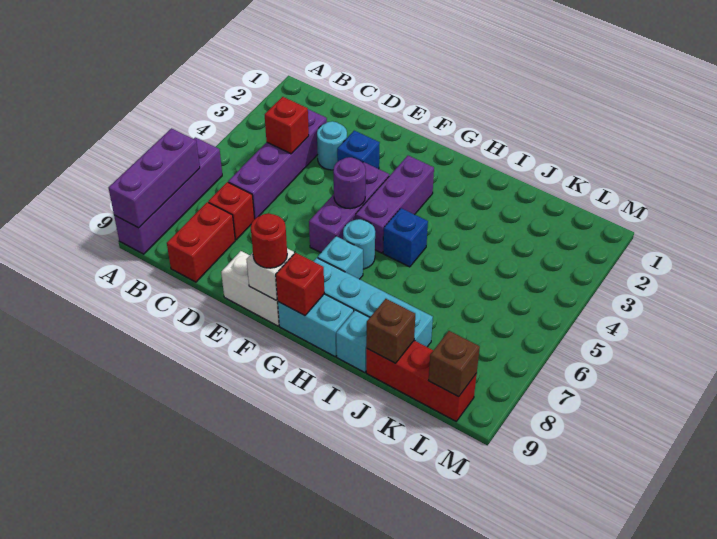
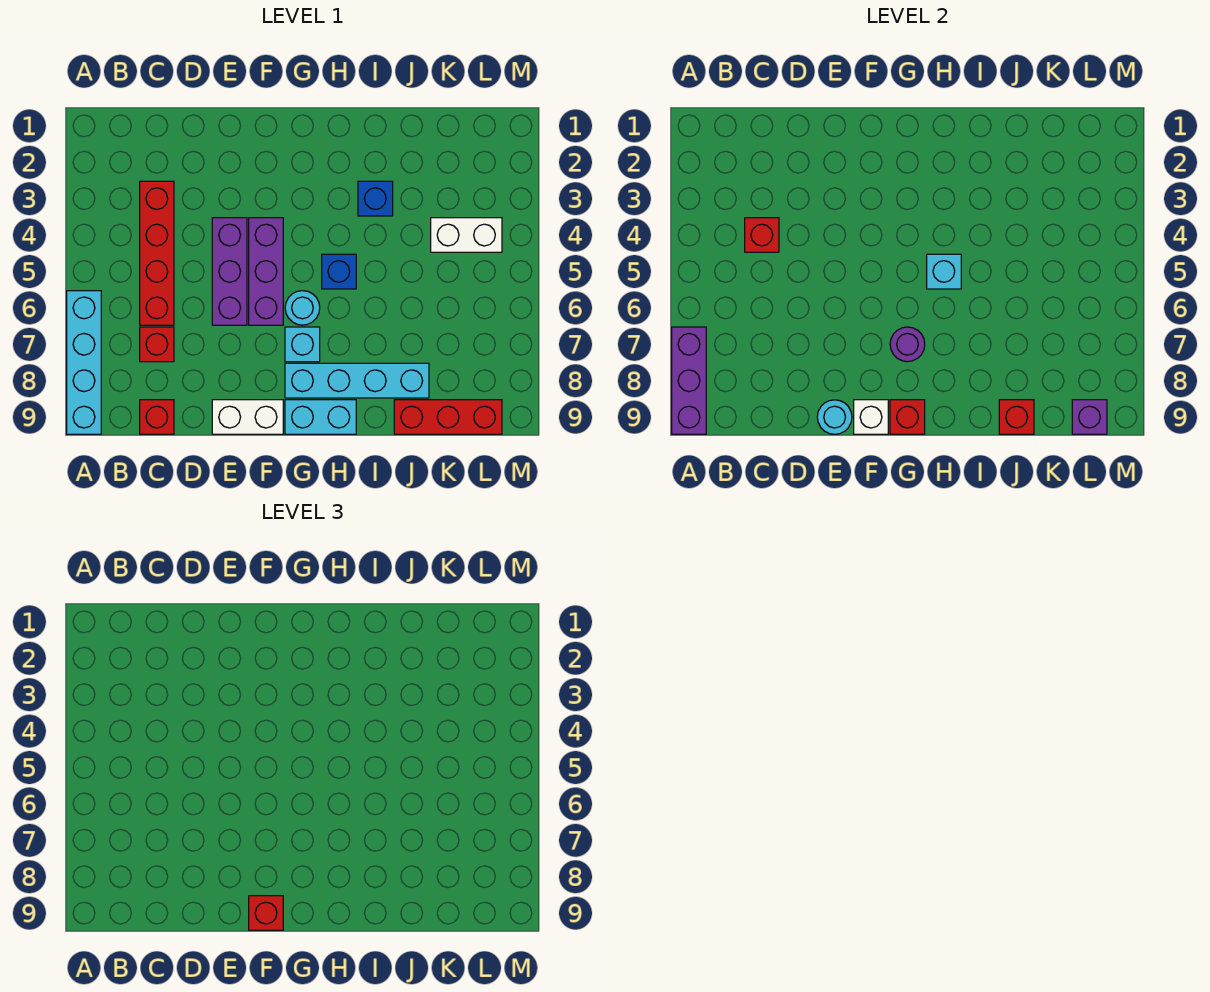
purple 1x4 brick [114,137,222,254] -> cyan 1x4 brick [67,291,101,434]
purple 1x4 brick [228,110,327,219] -> red 1x4 brick [140,181,174,325]
red 1x2 brick [167,202,235,282] -> red 1x1 brick [140,400,174,434]
cyan 1x1 round brick [317,121,347,170] -> cyan 1x1 round brick moved to [817,400,852,434]
blue 1x1 brick [337,131,380,169] -> blue 1x1 brick moved to [358,181,393,216]
purple 1x1 round brick [333,157,366,209] -> purple 1x1 round brick moved to [890,327,925,362]
red 1x1 round brick [251,213,287,268] -> red 1x1 brick [249,896,283,930]
purple 1x3 brick [356,156,434,253] -> purple 1x3 brick moved to [212,218,247,325]
cyan 1x1 brick [336,310,370,372] -> cyan 1x1 brick moved to [927,254,961,289]
brown 1x1 brick [366,299,415,363] -> red 1x1 brick [999,400,1034,434]
none -> white 1x2 brick [431,218,502,252]
brown 1x1 brick [429,331,480,397] -> purple 1x1 brick [1072,400,1107,434]

